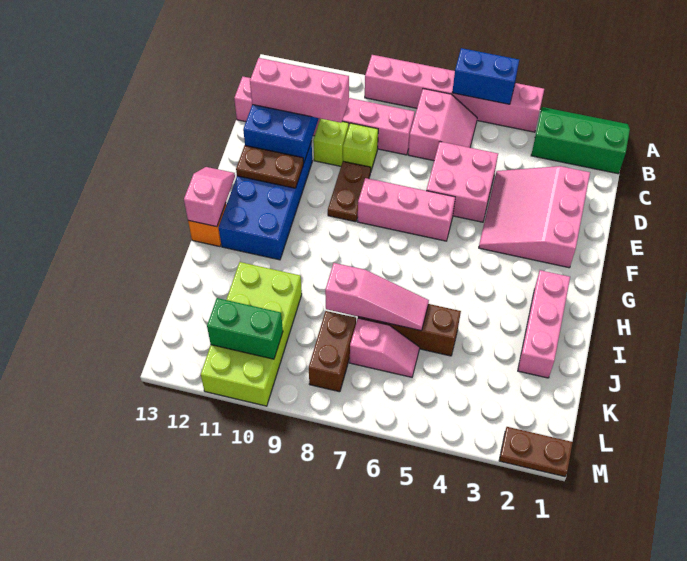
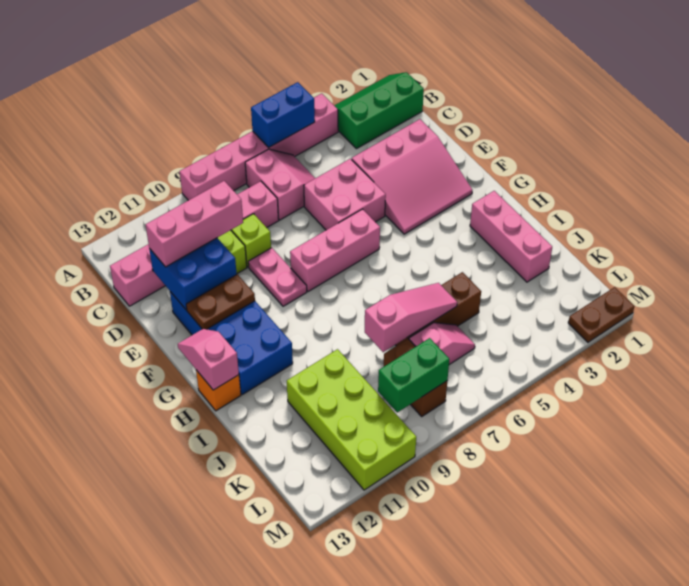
pink 3x3 slope [479,166,590,268] -> pink 3x3 slope turned to [352,119,472,234]
brown 1x2 plate [328,161,371,222] -> pink 1x2 plate [248,248,307,306]
green 1x2 brick [207,298,283,359] -> green 1x2 brick moved to [378,338,449,412]

